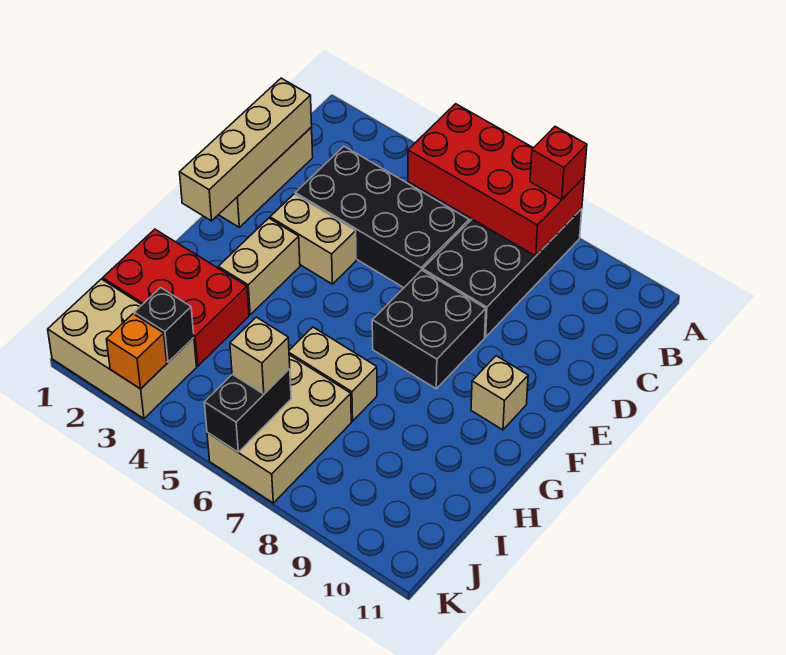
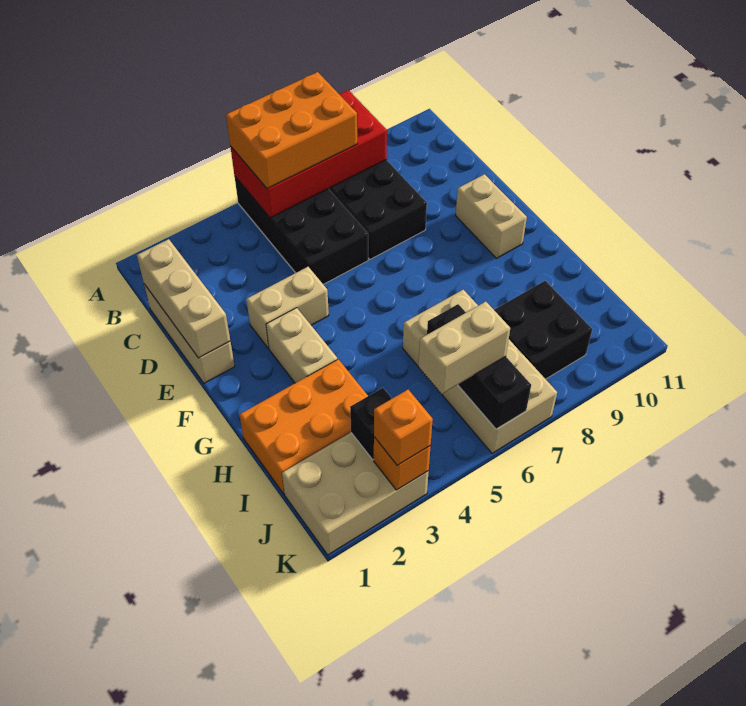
none -> orange 2x3 brick [226,72,357,189]
red 1x1 brick [530,127,587,200] -> none
tan 1x4 brick [180,78,312,221] -> tan 1x3 brick [137,239,230,358]
black 2x4 brick [295,146,469,288] -> black 2x4 brick turned to [235,177,368,284]
black 2x2 brick [372,270,486,389] -> black 2x2 brick moved to [494,281,592,379]
tan 1x1 brick [471,356,528,430] -> tan 1x2 brick [456,174,527,258]
red 2x3 brick [103,229,249,366] -> orange 2x3 brick [239,359,368,494]
black 1x2 brick [204,369,291,452] -> black 1x3 brick [427,304,531,429]
tan 1x1 brick [230,317,290,394] -> tan 1x2 brick [418,302,510,394]
none -> orange 1x1 brick [374,390,433,465]

